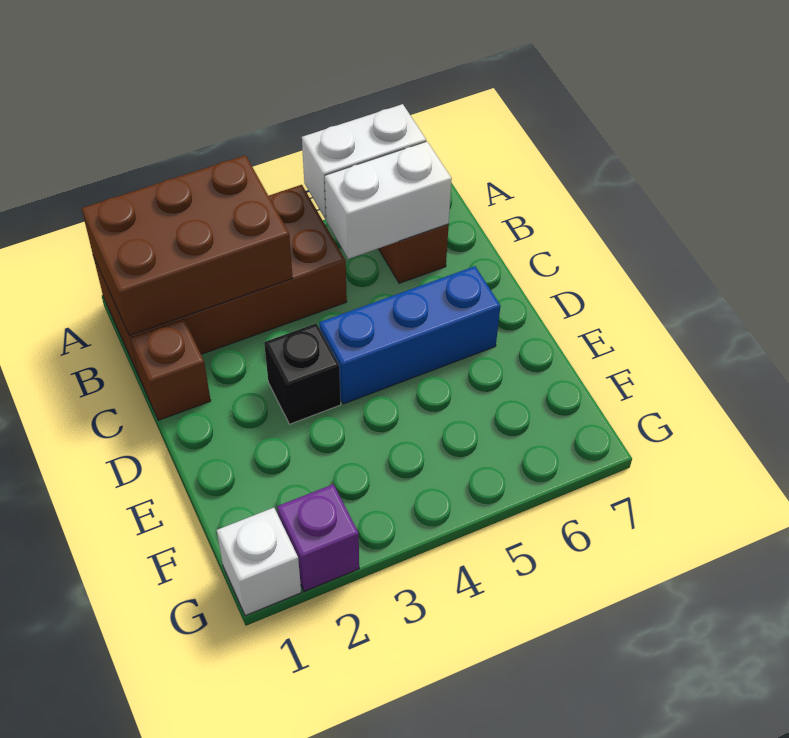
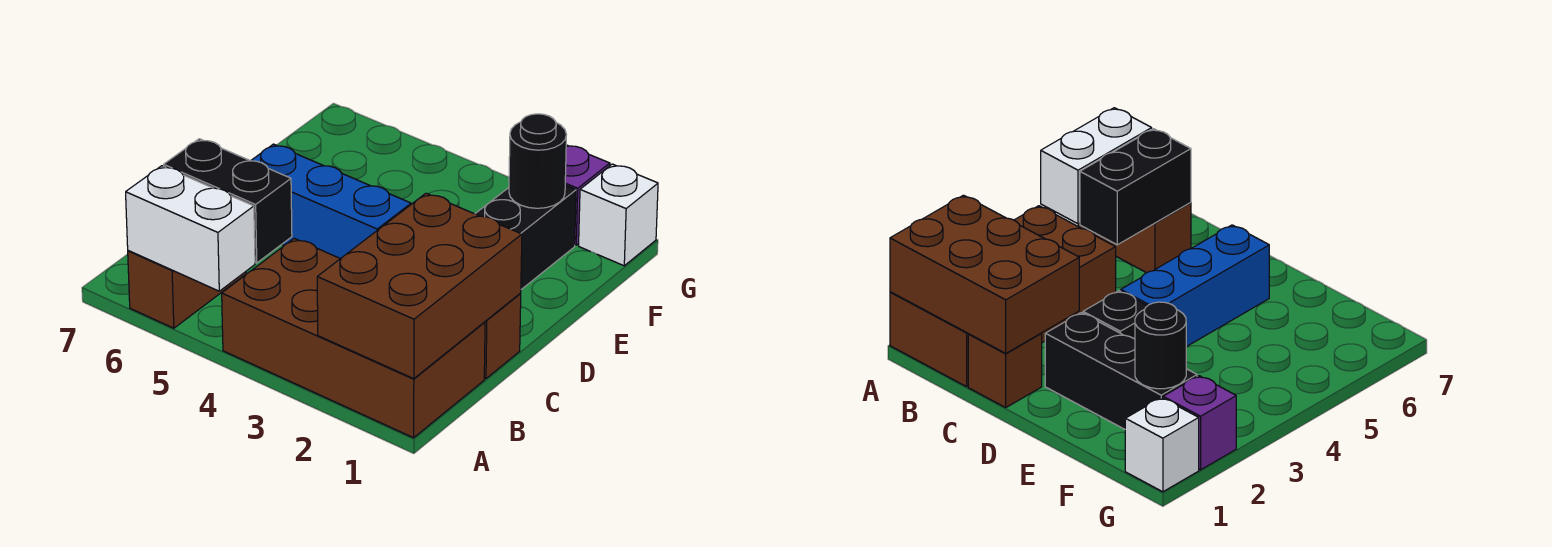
brown 2x3 brick [81,155,292,336] -> brown 2x3 brick turned to [317,193,522,379]
white 1x2 brick [325,142,452,259] -> black 1x2 brick [164,139,292,263]
none -> black 1x3 brick [475,185,576,289]
none -> black 1x1 round brick [509,114,566,208]

